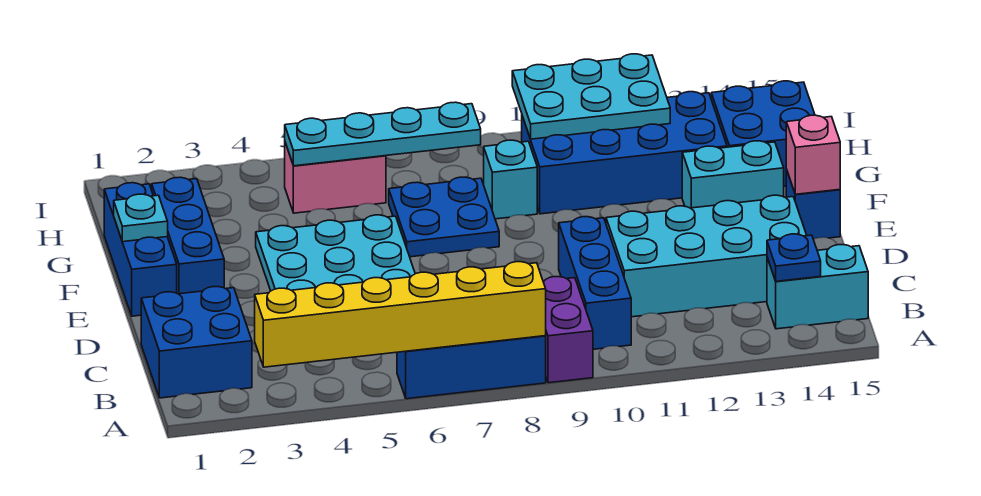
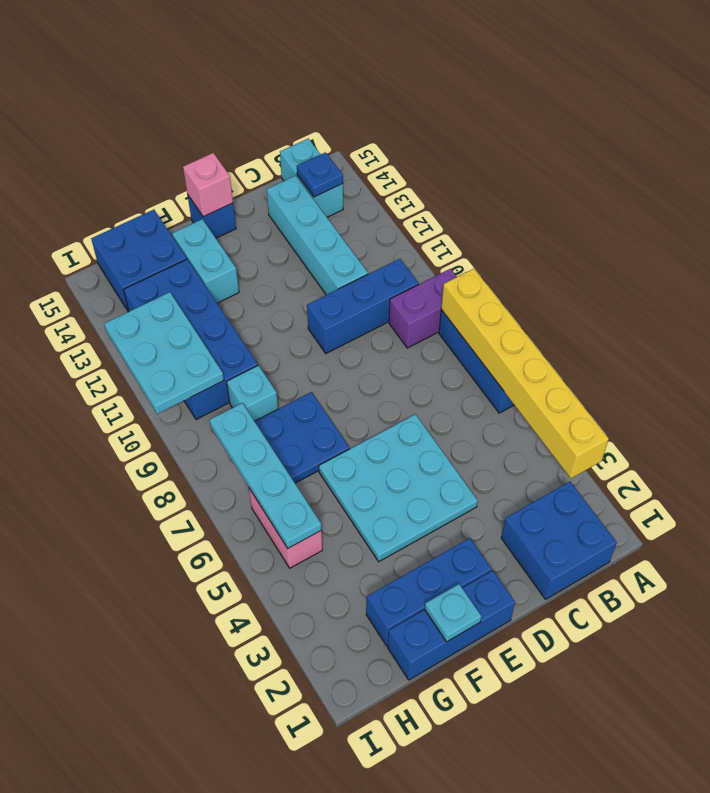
cyan 2x4 brick [606,195,807,317] -> cyan 1x4 brick [267,176,368,295]

